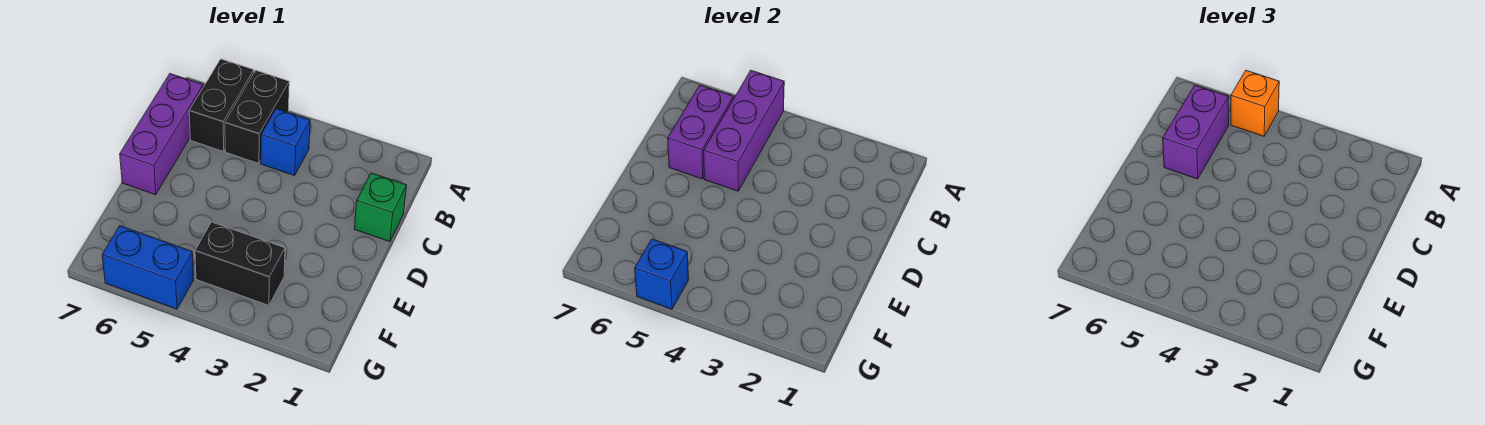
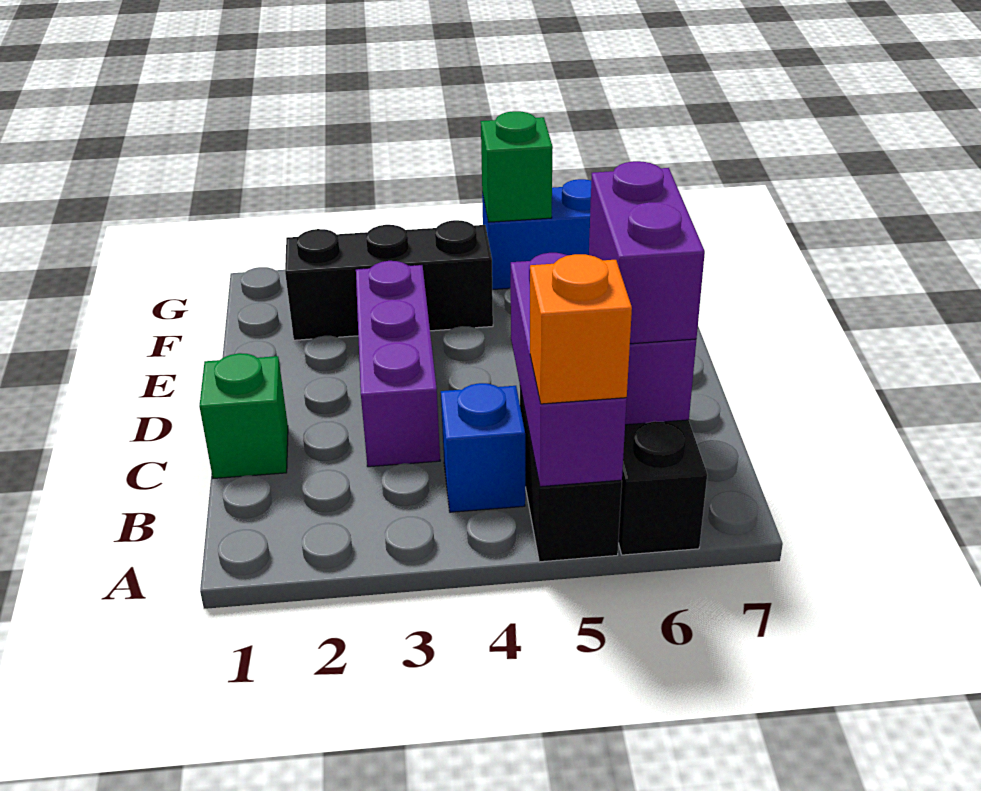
purple 1x3 brick [120,74,203,195] -> purple 1x3 brick moved to [356,261,440,467]
black 1x2 brick [195,222,285,305] -> black 1x3 brick [285,220,493,340]
blue 1x1 brick [635,239,689,309] -> green 1x1 brick [481,111,553,222]

